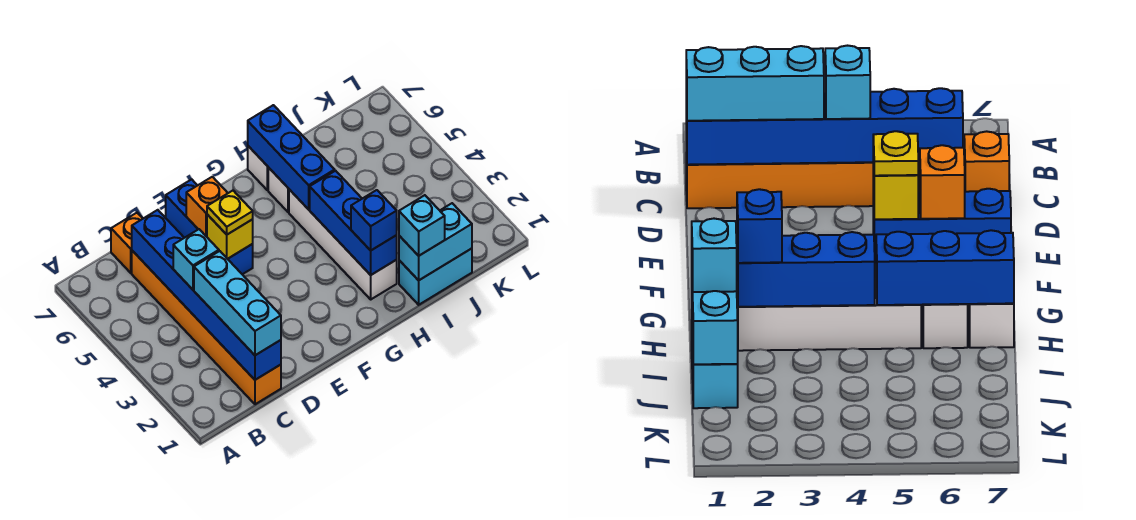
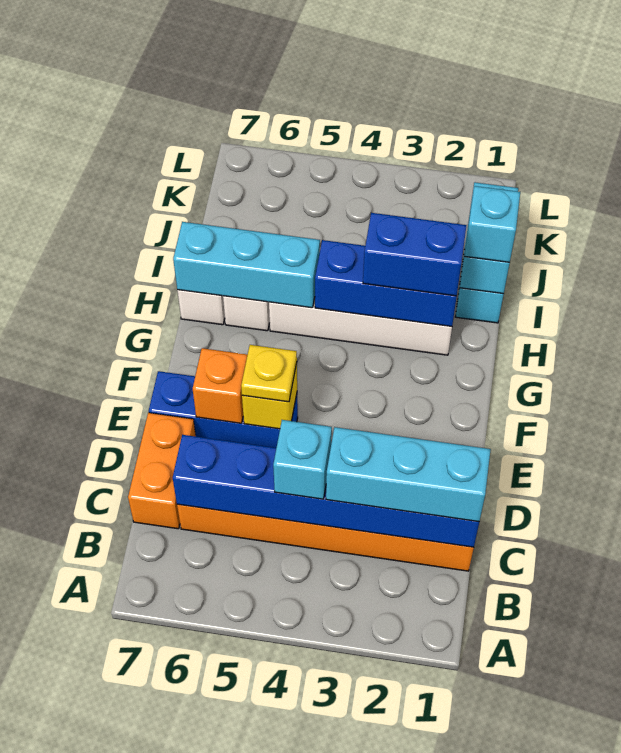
orange 1x1 brick [111,213,143,273] -> orange 1x2 brick [128,413,196,529]
blue 1x1 brick [351,190,397,250] -> blue 1x2 brick [363,213,467,296]
blue 1x3 brick [248,105,335,209] -> cyan 1x3 brick [173,222,320,308]

